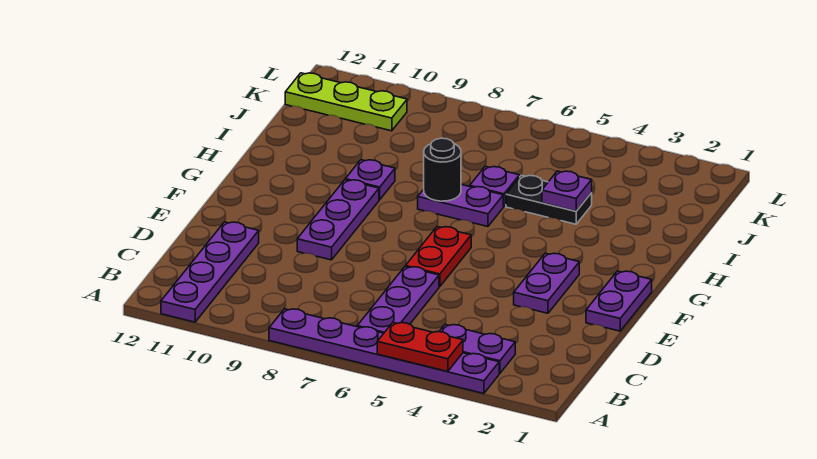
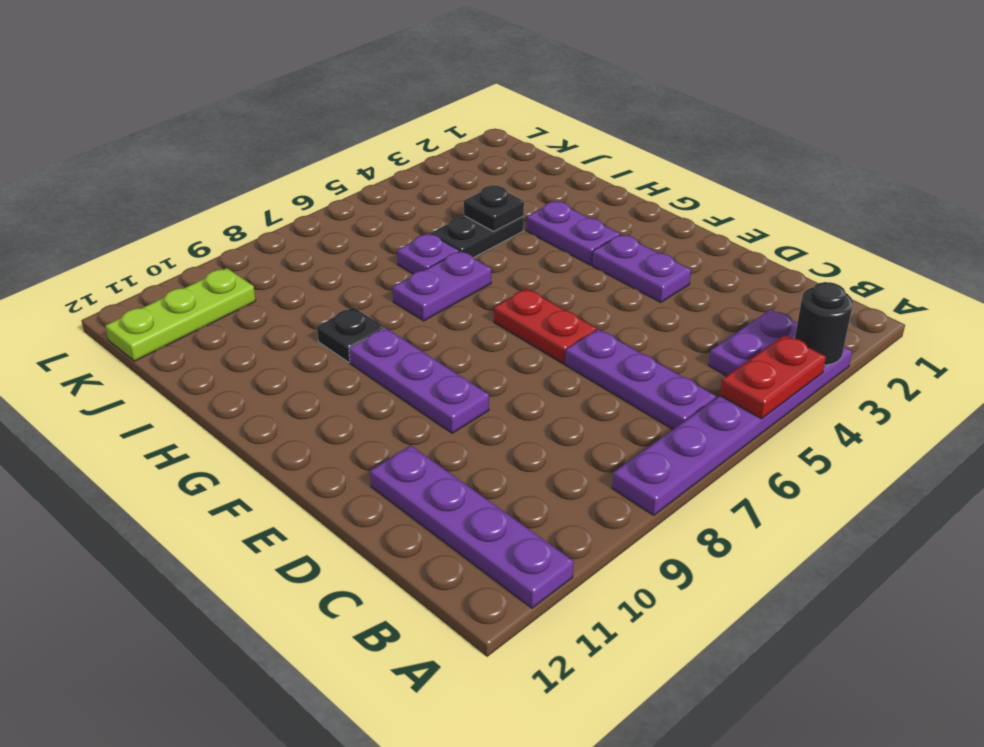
purple 1x2 plate [586,271,652,331] -> purple 1x2 plate moved to [526,201,620,265]
black 1x1 round brick [424,138,461,201] -> black 1x1 round brick moved to [795,282,853,365]
purple 1x1 plate [345,160,395,200] -> black 1x1 plate [317,307,384,362]
purple 1x1 plate [542,171,592,211] -> black 1x1 plate [464,186,524,231]

